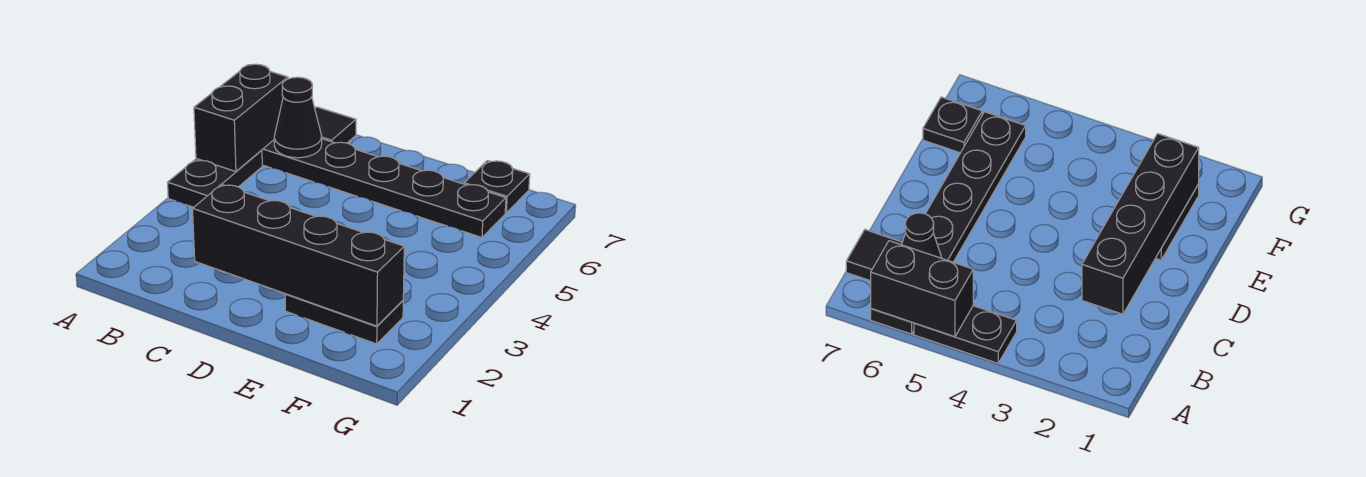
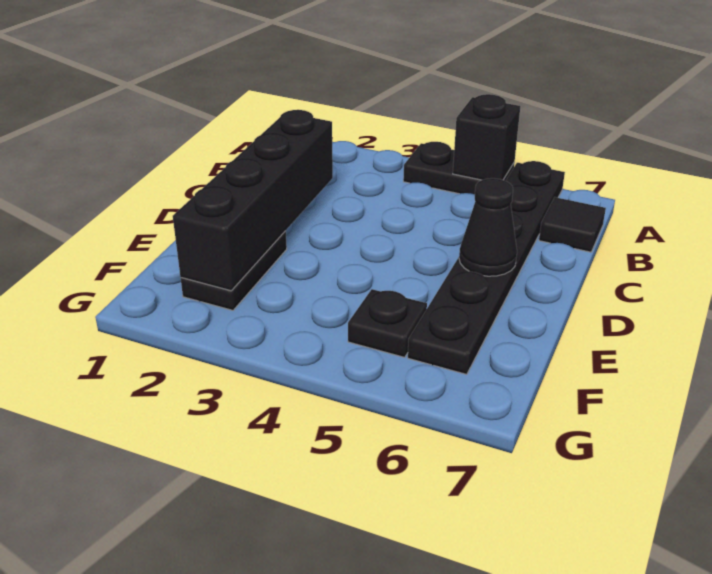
black 1x2 brick [194,64,288,172] -> black 1x1 brick [453,94,520,180]
black 1x1 cone [274,77,322,158] -> black 1x1 cone moved to [459,178,517,276]
black 1x1 plate [464,161,530,213] -> black 1x1 plate moved to [348,289,427,357]

